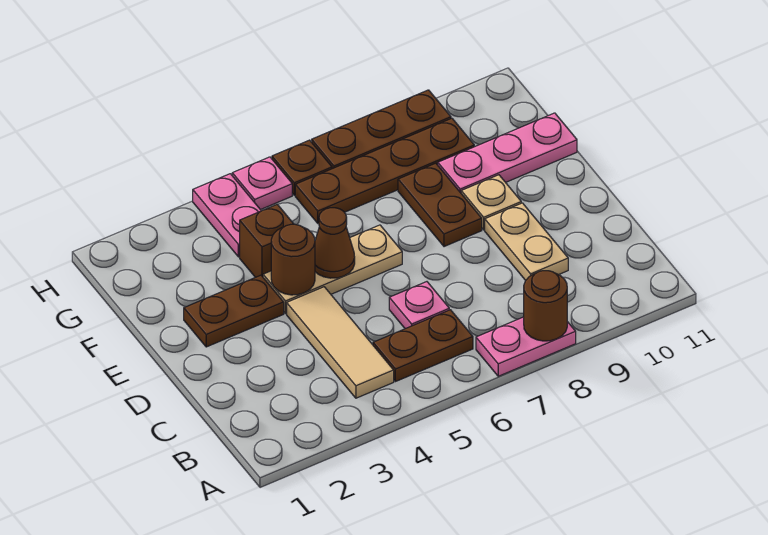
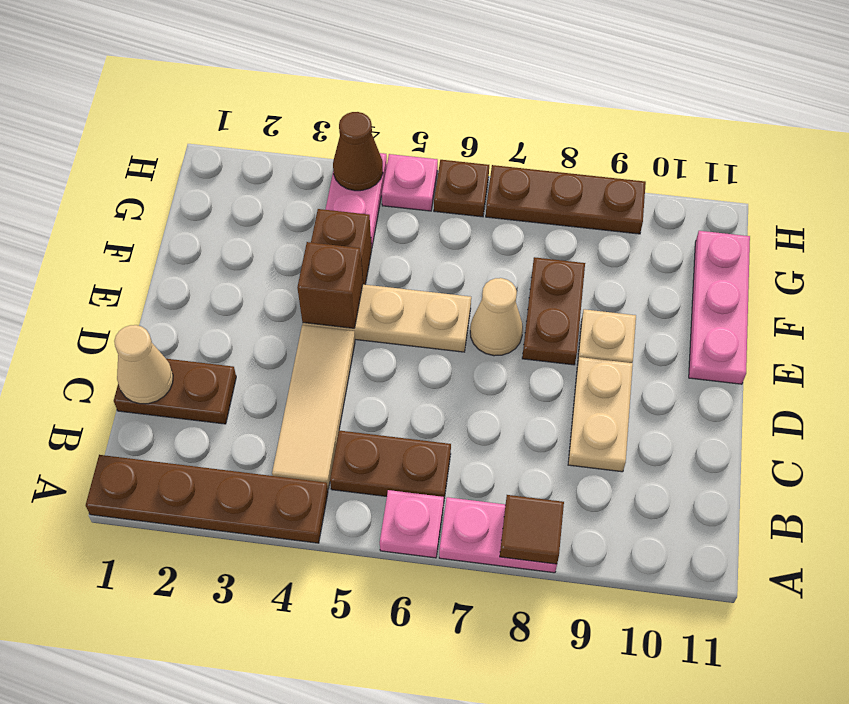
brown 1x1 round brick [524,271,567,341] -> brown 1x1 tile [500,495,564,564]
none -> tan 1x1 cone [114,325,173,404]
pink 1x1 plate [389,282,449,329] -> pink 1x1 plate moved to [380,490,444,558]
brown 1x2 plate [184,275,284,347] -> brown 1x2 plate moved to [114,359,236,424]
brown 1x1 round brick [271,224,315,295] -> brown 1x1 brick [297,242,363,328]
brown 1x1 cone [315,208,355,278] -> brown 1x1 cone moved to [333,112,383,191]
none -> tan 1x1 cone [470,278,523,356]
pink 1x3 plate [438,113,577,193] -> pink 1x3 plate turned to [689,231,750,384]
brown 1x4 plate [295,118,474,223] -> brown 1x4 plate moved to [86,455,328,543]

